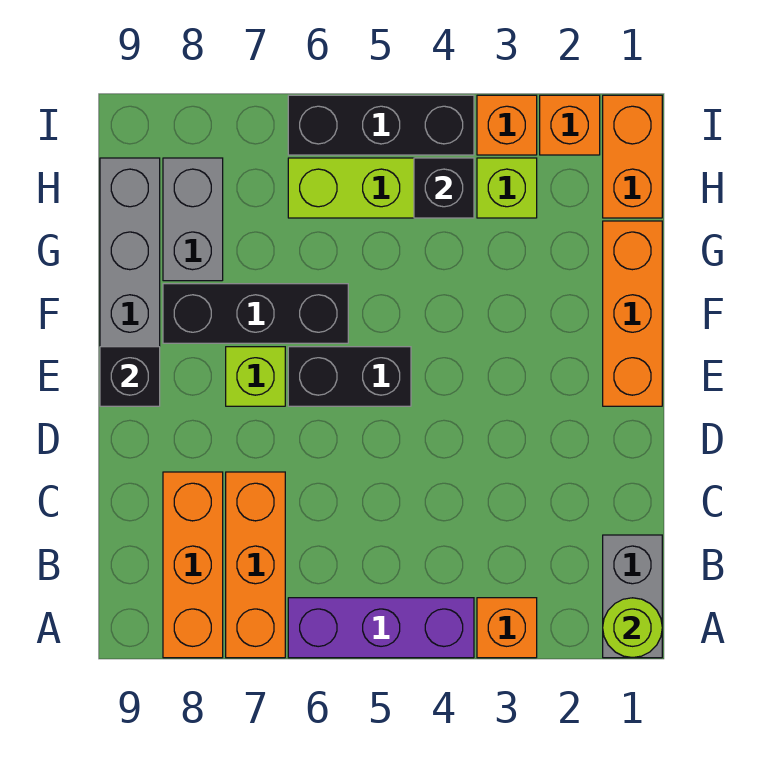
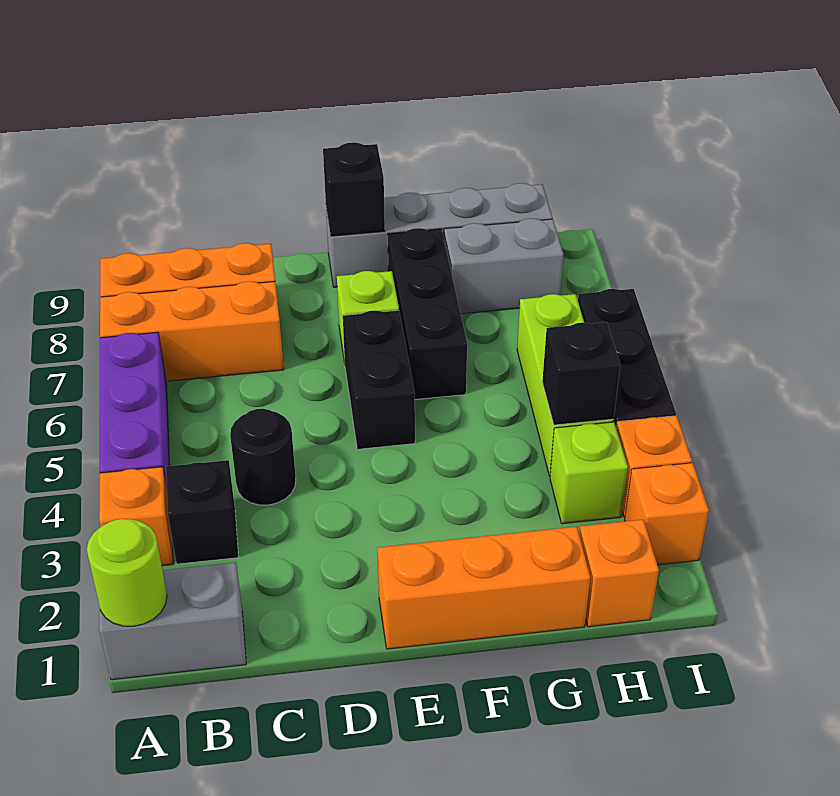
none -> black 1x1 brick [166,460,238,564]
none -> black 1x1 round brick [230,409,296,505]
orange 1x2 brick [603,95,662,218] -> orange 1x1 brick [579,520,659,627]

